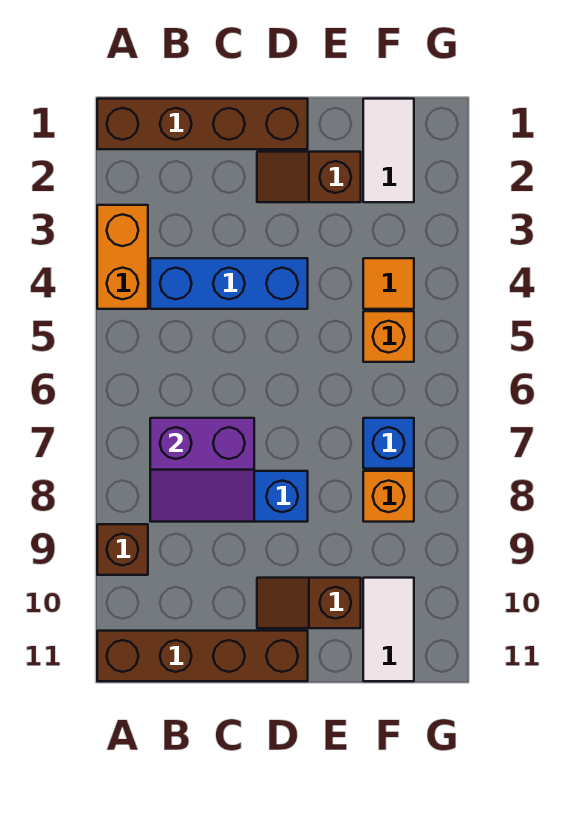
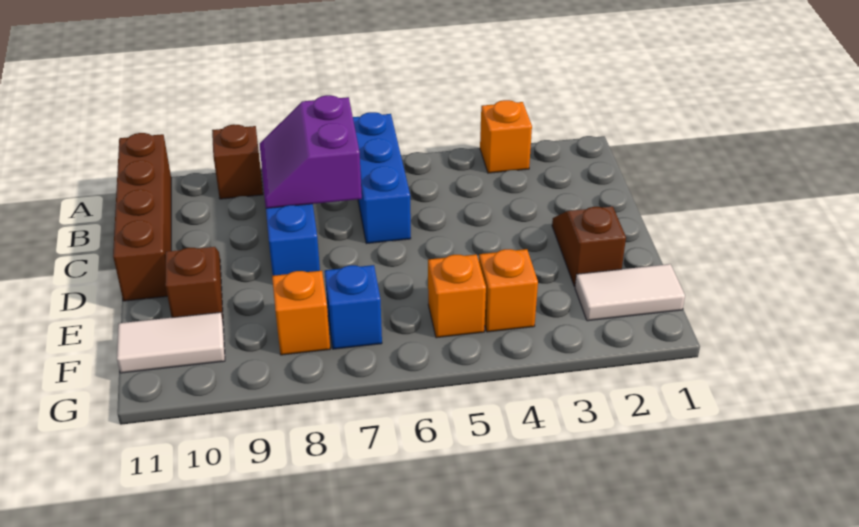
brown 1x4 brick [97,99,308,149] -> none
orange 1x2 brick [97,205,148,309] -> orange 1x1 brick [480,100,532,173]
blue 1x3 brick [150,258,308,309] -> blue 1x3 brick moved to [353,112,411,244]
orange 1x1 tile [363,258,414,309] -> orange 1x1 brick [479,249,538,332]

